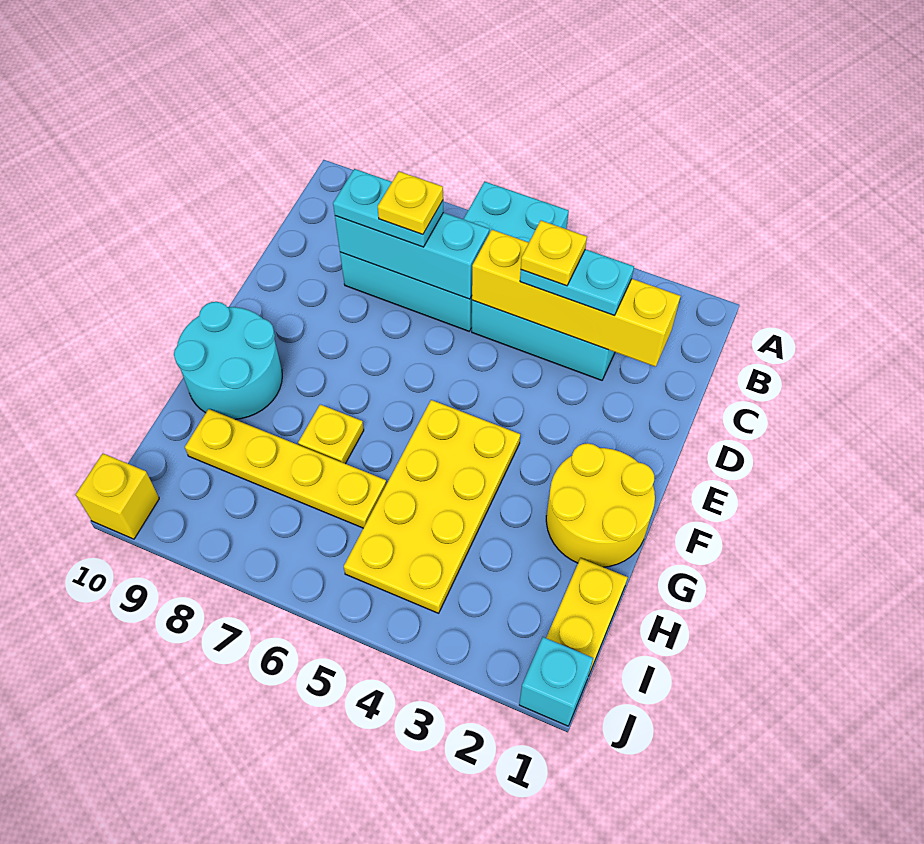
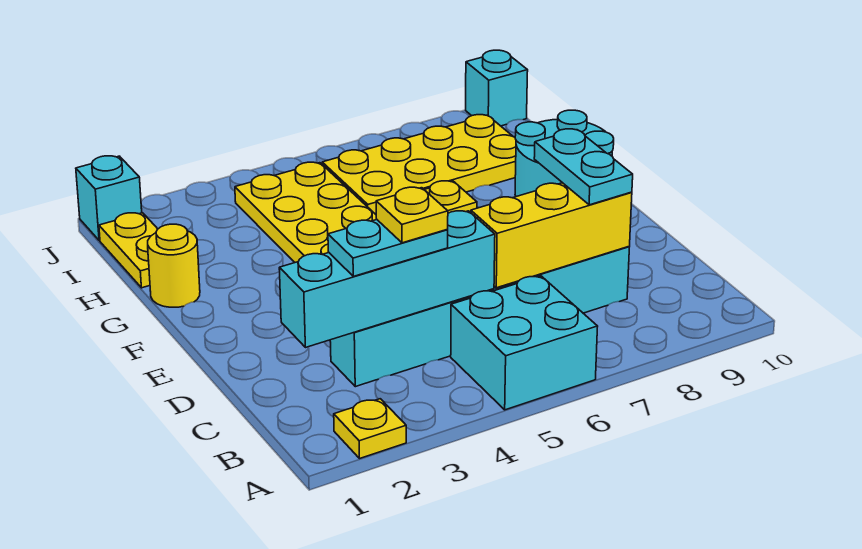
yellow 1x4 brick [472,230,681,367] -> cyan 1x4 brick [279,211,495,348]
cyan 1x3 brick [335,213,489,299] -> yellow 1x3 brick [471,183,632,288]
cyan 1x2 plate [333,169,443,247] -> cyan 1x2 plate turned to [534,129,633,205]
yellow 1x1 plate [378,171,443,235] -> yellow 1x1 plate moved to [334,399,406,459]
yellow 2x2 round brick [546,443,655,567] -> yellow 1x1 round brick [148,224,200,307]
yellow 1x4 plate [185,409,386,528] -> yellow 2x4 plate [322,115,516,214]
yellow 1x1 brick [76,454,159,539] -> cyan 1x1 brick [466,50,528,126]

